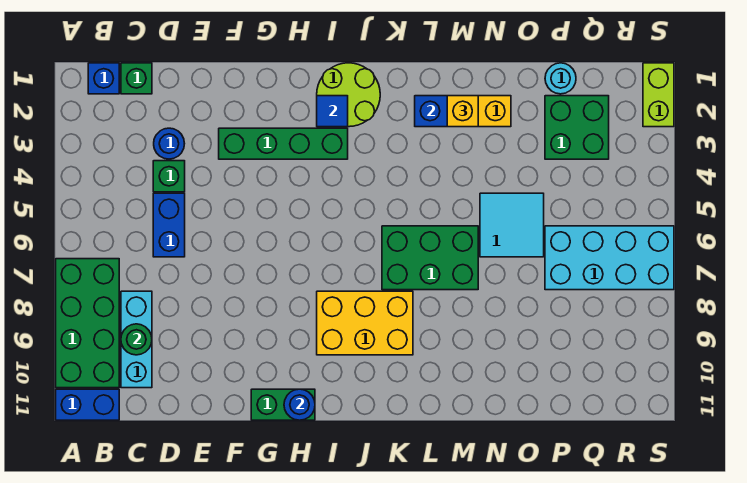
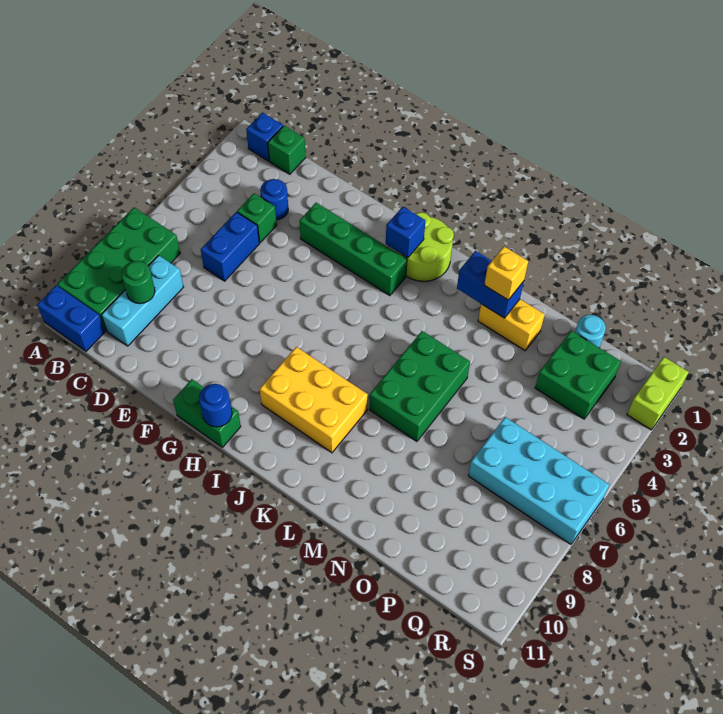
blue 1x1 tile [317,96,348,127] -> blue 1x1 brick [386,207,425,258]
green 2x3 brick [382,226,478,290] -> green 2x3 brick turned to [369,331,470,441]
cyan 2x2 tile [480,193,544,257] -> none

